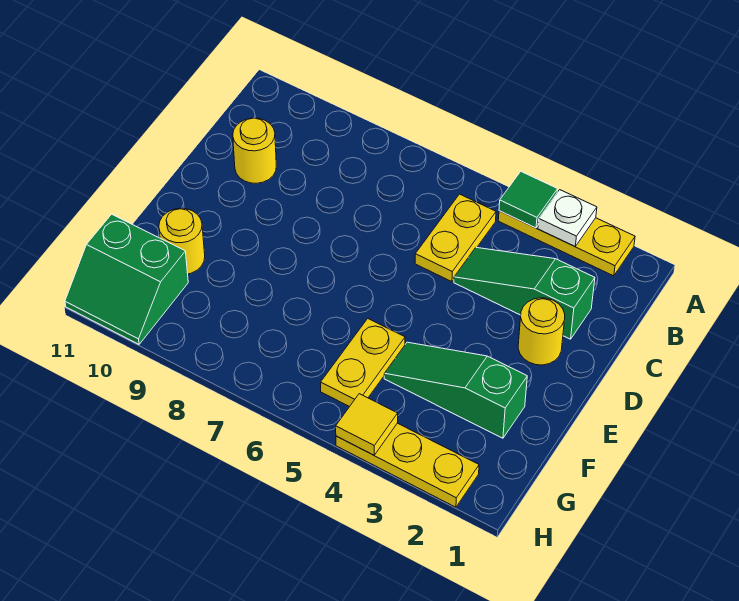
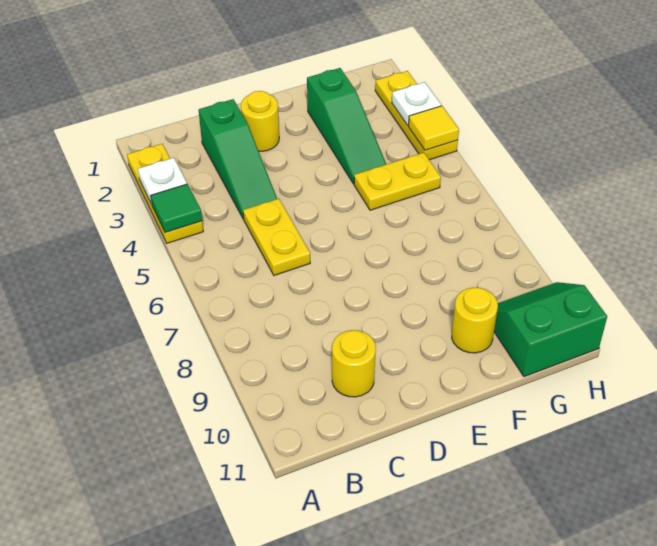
yellow 1x2 plate [415,194,496,282] -> yellow 1x2 plate turned to [243,199,310,275]
green 2x2 slope [65,214,188,344] -> green 2x2 slope turned to [494,282,607,377]
none -> white 1x1 plate [392,82,441,125]

